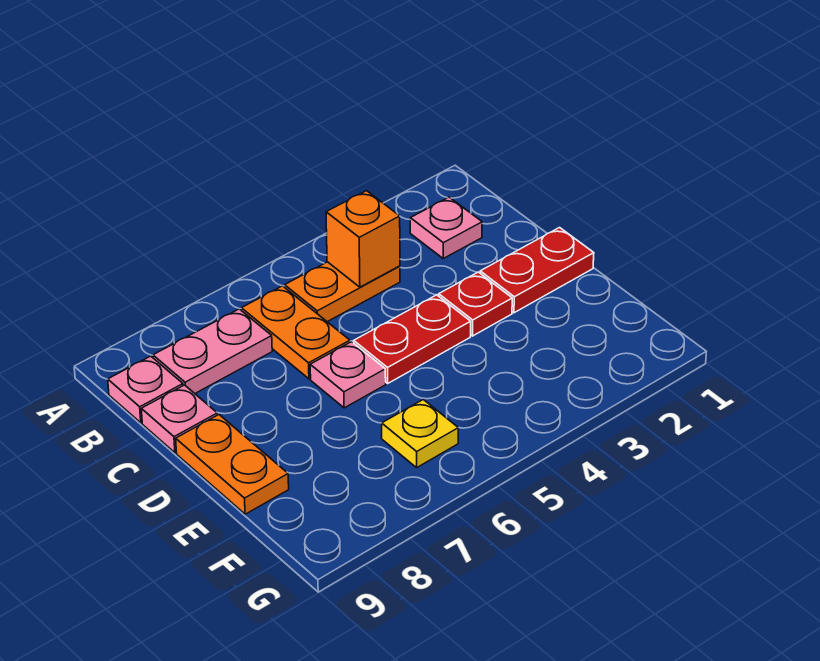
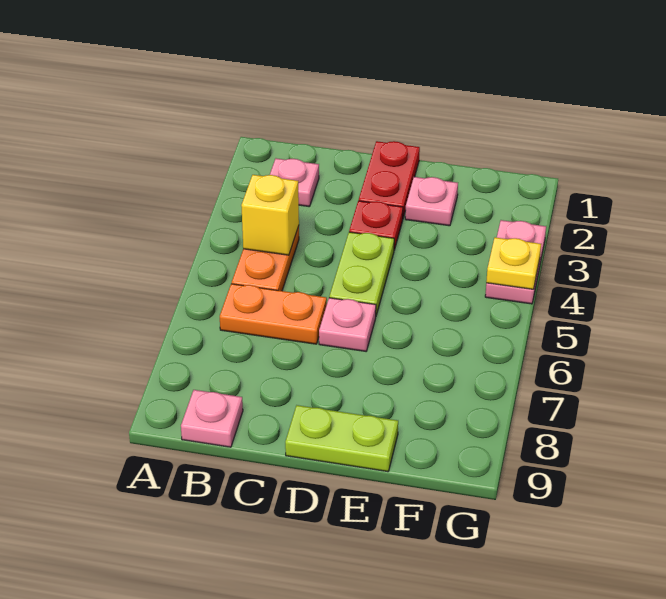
orange 1x1 brick [326,191,400,287] -> yellow 1x1 brick [241,175,299,255]
pink 1x2 plate [153,309,272,393] -> pink 1x2 plate moved to [485,220,546,304]
pink 1x1 plate [141,385,217,453] -> pink 1x1 plate moved to [405,177,458,226]
red 1x2 plate [354,295,471,383] -> lime 1x2 plate [329,232,394,315]
orange 1x2 plate [176,415,289,514] -> lime 1x2 plate [285,405,398,472]
yellow 1x1 plate [382,399,458,468] -> yellow 1x1 plate moved to [486,237,541,289]

